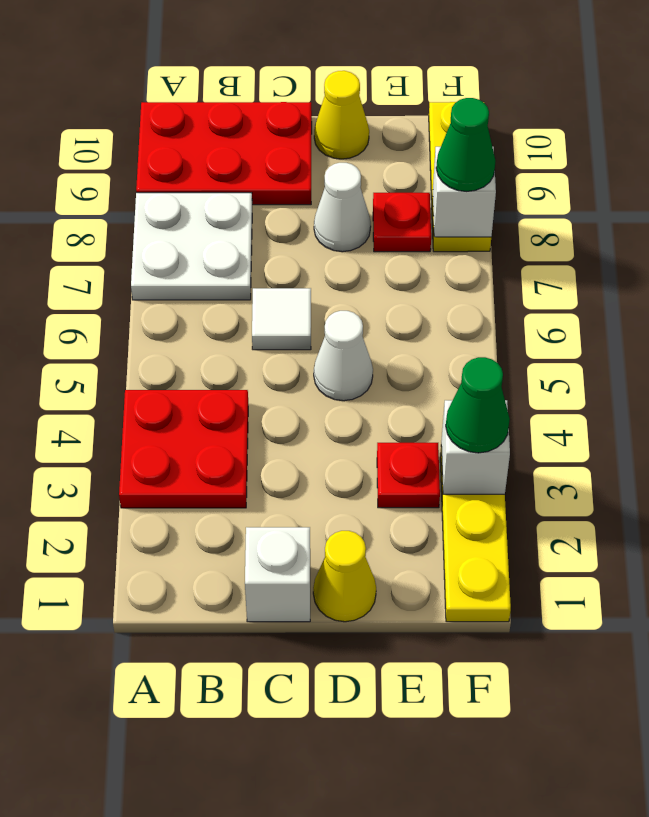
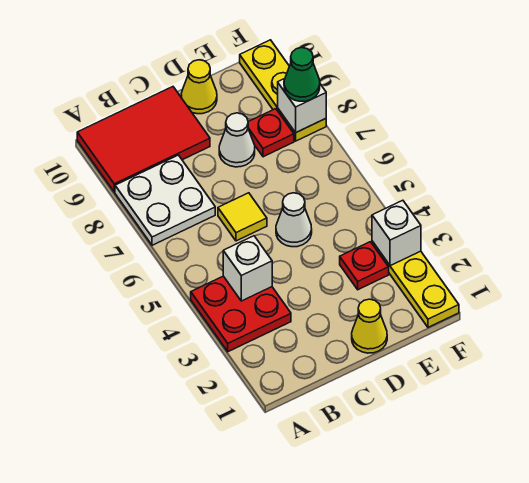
red 2x3 plate [136,102,312,205] -> red 2x3 tile [77,87,210,192]
white 1x1 brick [245,527,310,622] -> white 1x1 brick moved to [223,236,272,301]
white 1x1 tile [252,288,311,350] -> yellow 1x1 tile [218,193,267,241]
green 1x1 cone [446,357,510,453] -> none

